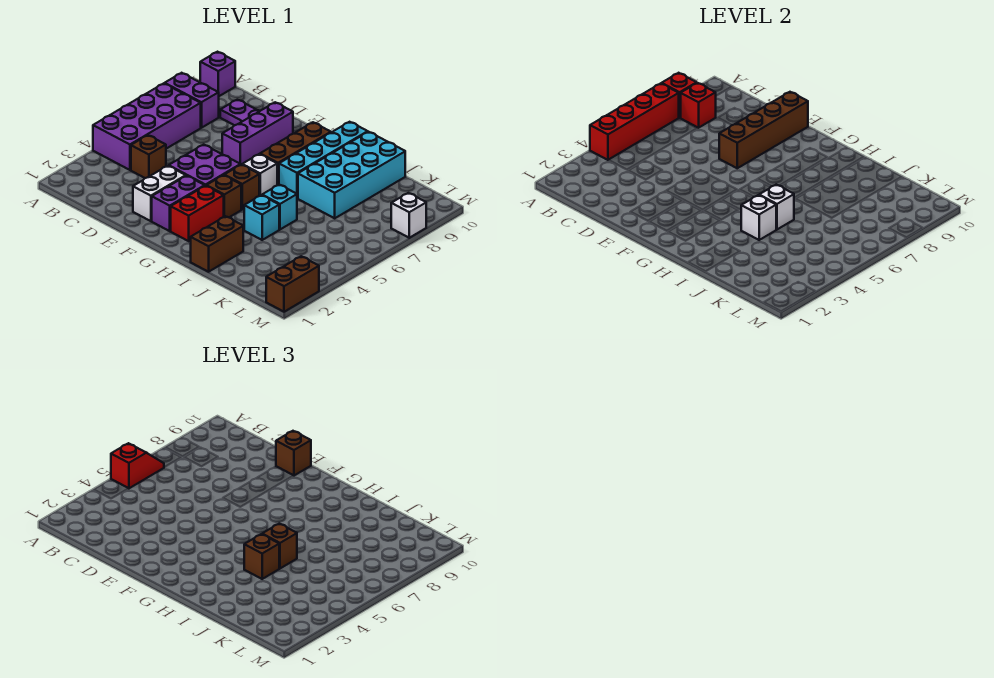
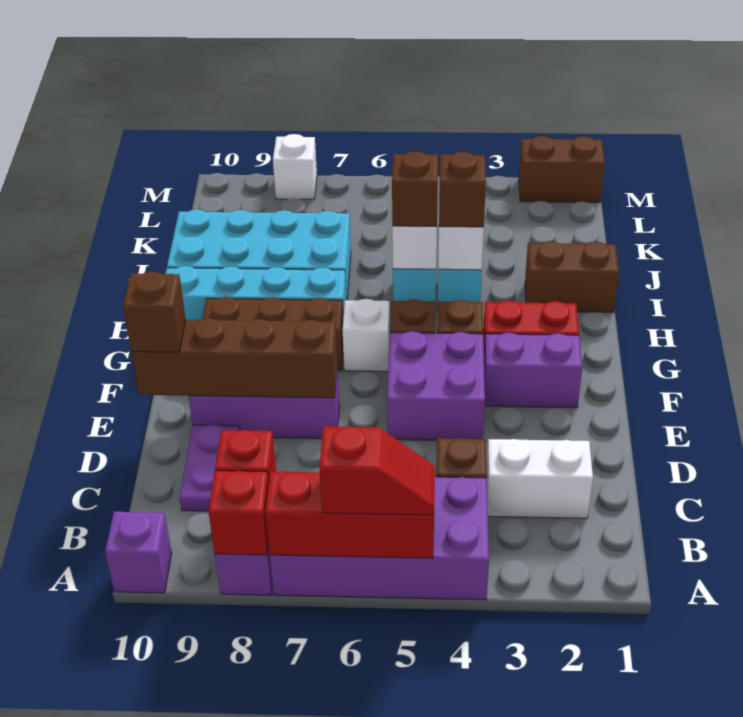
red 1x4 brick [590,83,679,160] -> red 1x3 brick [265,472,434,558]
red 1x2 slope [111,443,164,489] -> red 1x2 slope turned to [319,426,435,515]
white 1x2 brick [133,166,186,221] -> white 1x2 brick moved to [487,439,593,518]

